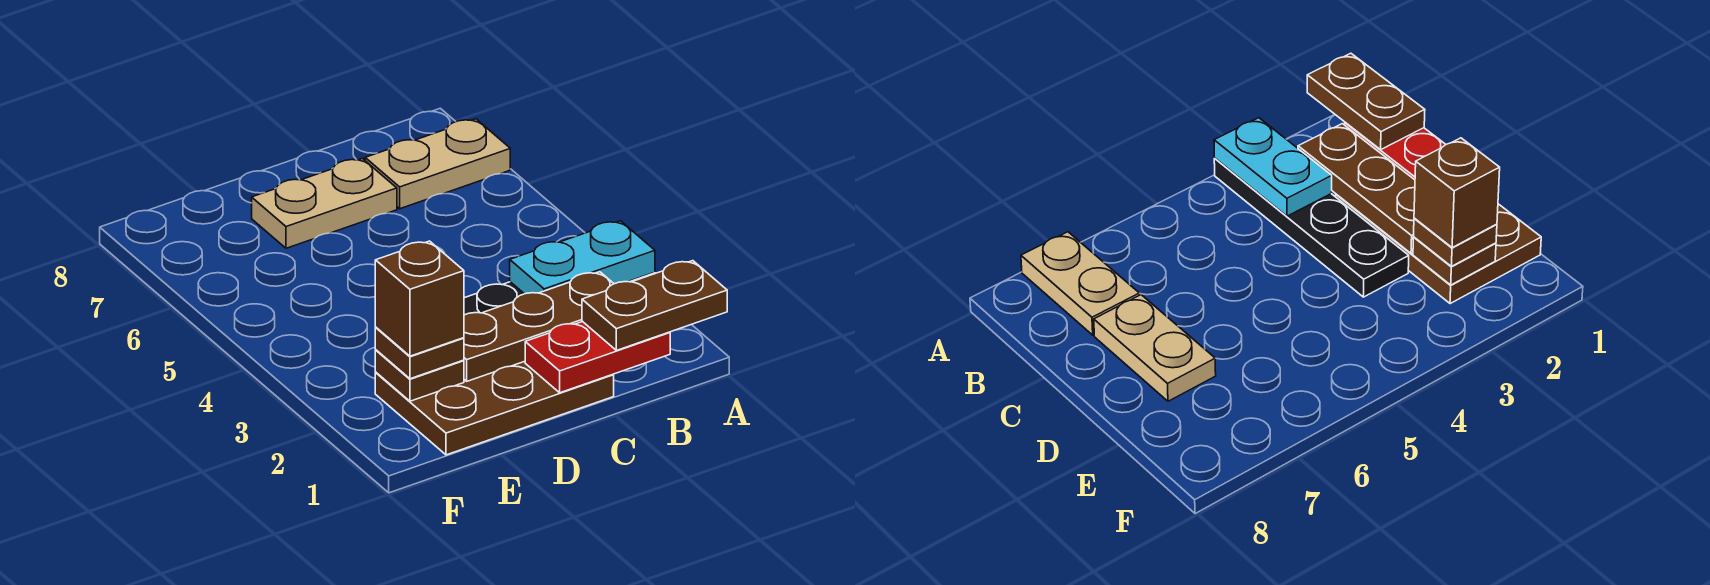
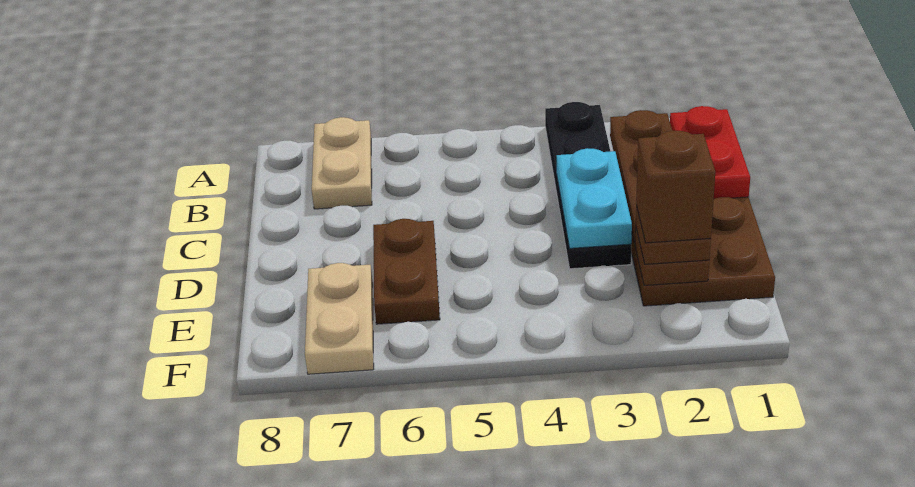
brown 1x2 plate [582,261,727,350] -> brown 1x2 plate moved to [373,219,440,324]
cyan 1x2 plate [510,221,655,294] -> cyan 1x2 plate moved to [557,148,632,248]
tan 1x2 plate [252,158,397,248] -> tan 1x2 plate moved to [305,263,374,374]

